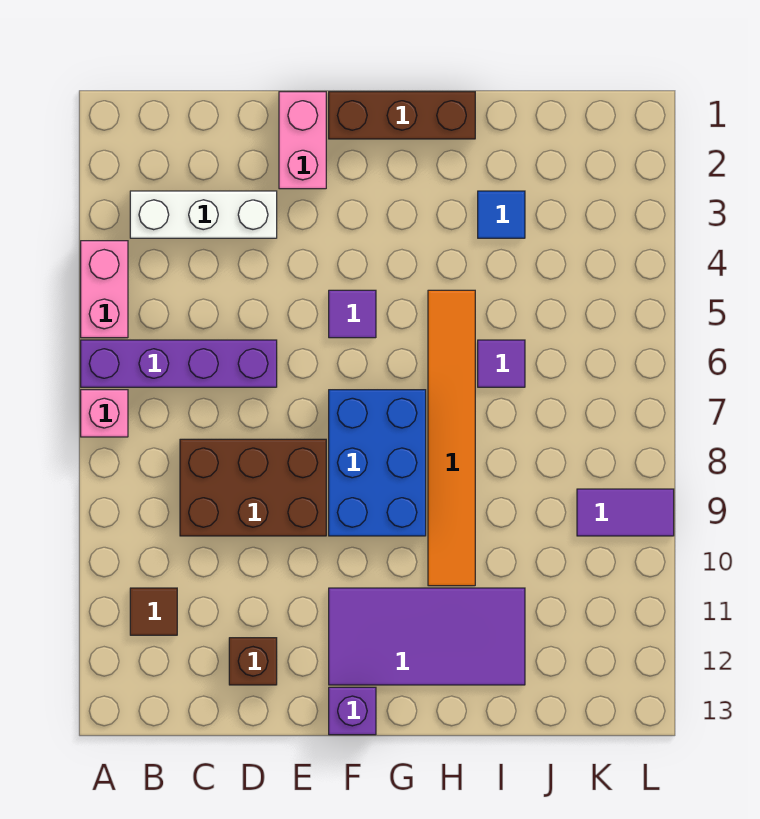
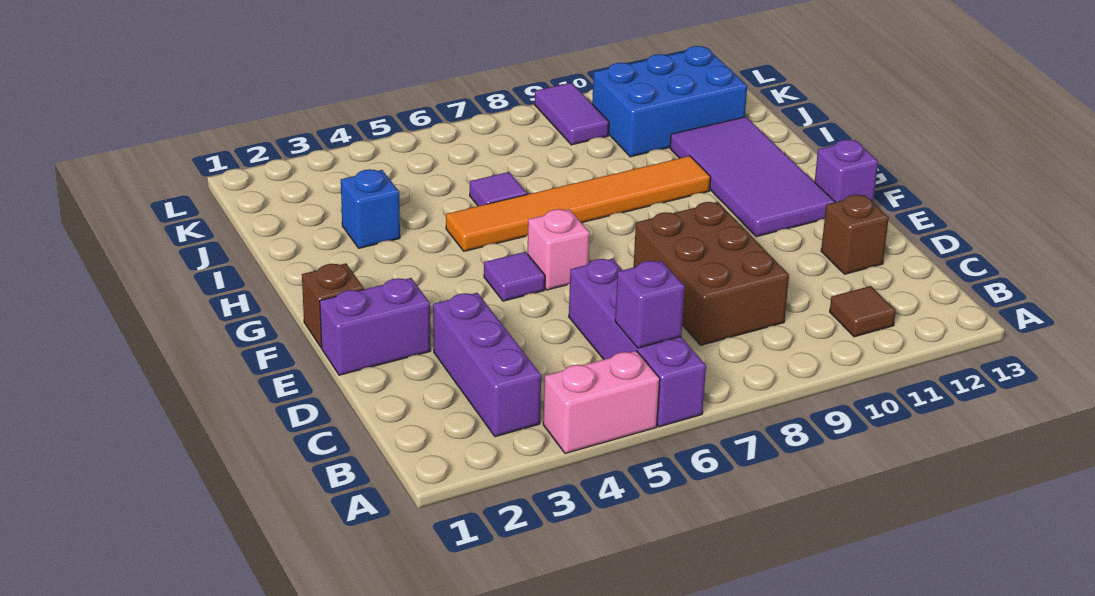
pink 1x1 brick [81,390,128,437] -> pink 1x1 brick moved to [528,209,590,290]
white 1x3 brick [130,191,277,238] -> purple 1x3 brick [433,293,541,437]
none -> purple 1x1 brick [615,260,685,348]
pink 1x2 brick [279,92,326,189] -> purple 1x2 brick [320,278,431,375]
brown 1x3 brick [329,92,475,139] -> brown 1x1 brick [302,263,364,348]
blue 2x3 brick [329,390,426,536] -> blue 2x3 brick moved to [592,46,747,157]
blue 1x1 tile [478,191,525,238] -> blue 1x1 brick [341,169,400,248]

